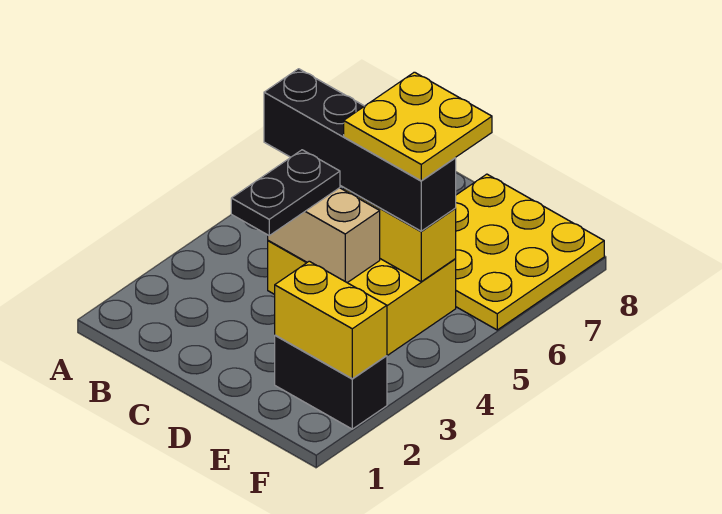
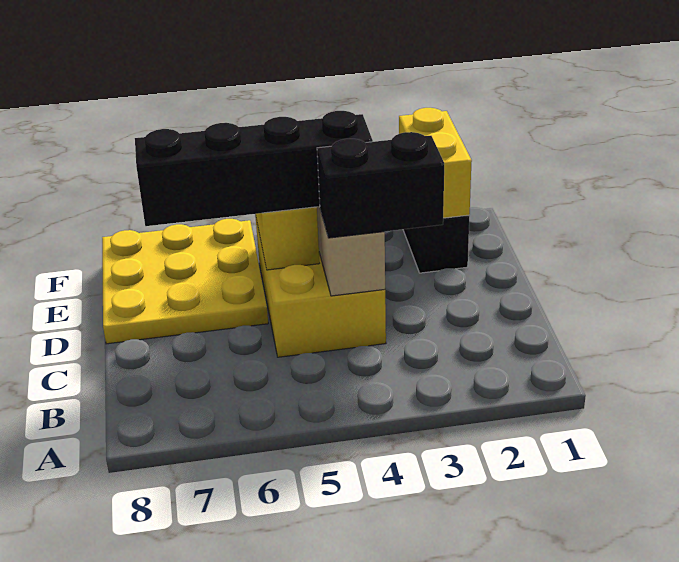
black 1x4 brick [264,69,456,231] -> black 1x4 brick turned to [135,111,373,226]
black 1x2 plate [231,150,340,235] -> black 1x2 brick [317,132,444,238]
yellow 2x2 plate [344,72,492,181] -> none

